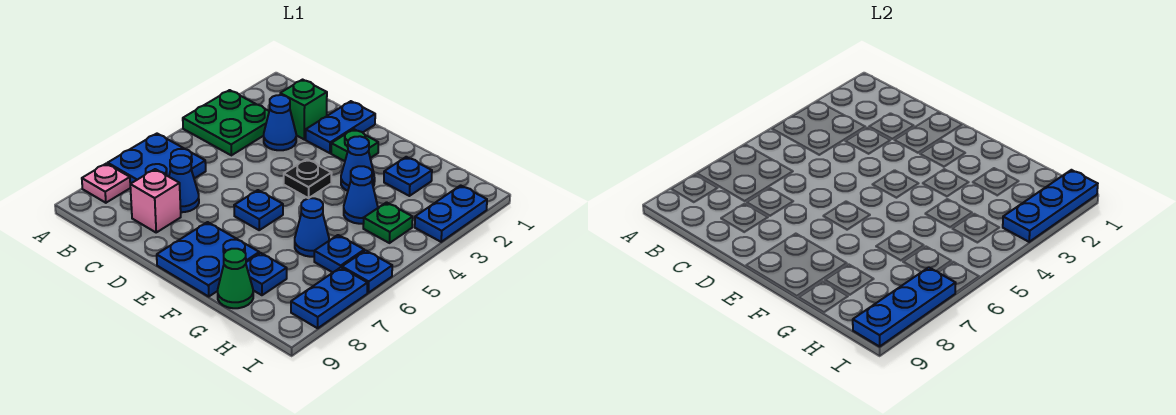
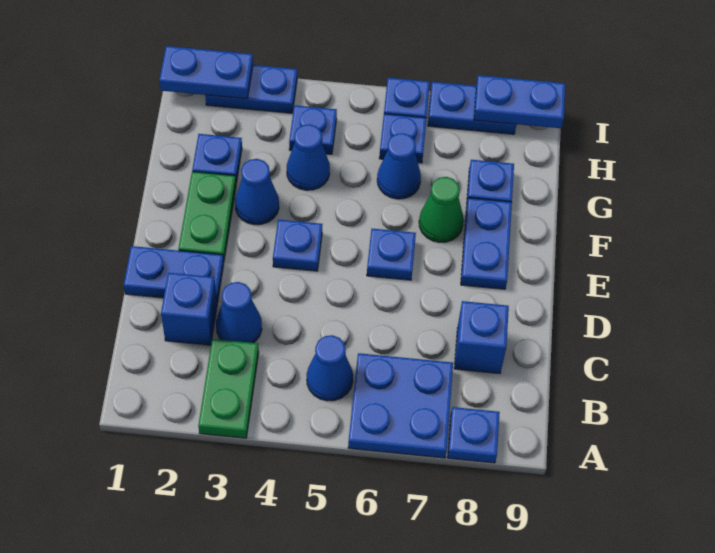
green 2x2 plate [183,90,269,155] -> green 1x2 plate [198,339,259,438]
pink 1x1 plate [82,163,130,203] -> blue 1x1 plate [448,407,500,463]
green 1x1 brick [280,80,327,139] -> blue 1x1 brick [161,273,217,345]
blue 1x1 cone [169,155,199,212] -> blue 1x1 cone moved to [307,335,353,401]
pink 1x1 brick [130,169,181,232] -> blue 1x1 brick [454,301,509,374]
green 1x1 plate [331,129,378,161] -> green 1x2 plate [179,172,236,261]
black 1x1 plate [284,159,332,198] -> blue 1x1 plate [273,219,322,271]
blue 2x2 plate [157,222,259,296] -> blue 1x2 plate [461,198,512,289]
green 1x1 cone [218,249,253,308] -> green 1x1 cone moved to [419,177,464,242]
green 1x1 plate [363,202,413,243] -> blue 1x1 plate [289,105,337,154]
blue 1x3 plate [1003,170,1098,242] -> blue 1x2 plate [159,46,253,99]
blue 1x3 plate [853,267,956,346] -> blue 1x2 plate [474,75,565,128]

